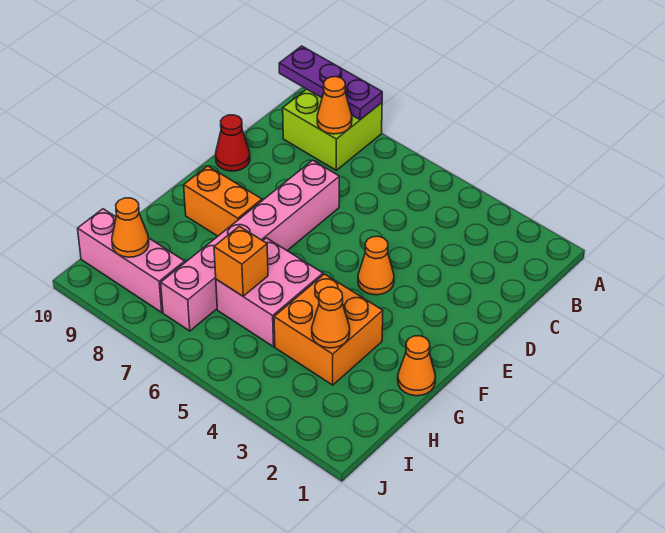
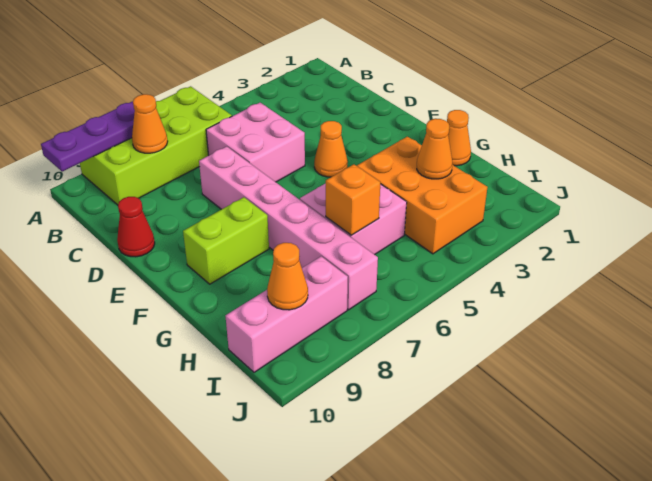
lime 2x2 brick [283,89,382,170] -> lime 2x4 brick [80,86,232,205]
none -> pink 2x2 brick [206,103,305,182]
orange 1x2 brick [184,166,262,236] -> lime 1x2 brick [183,197,269,284]
orange 2x2 brick [274,274,383,385] -> orange 2x3 brick [357,137,488,254]

